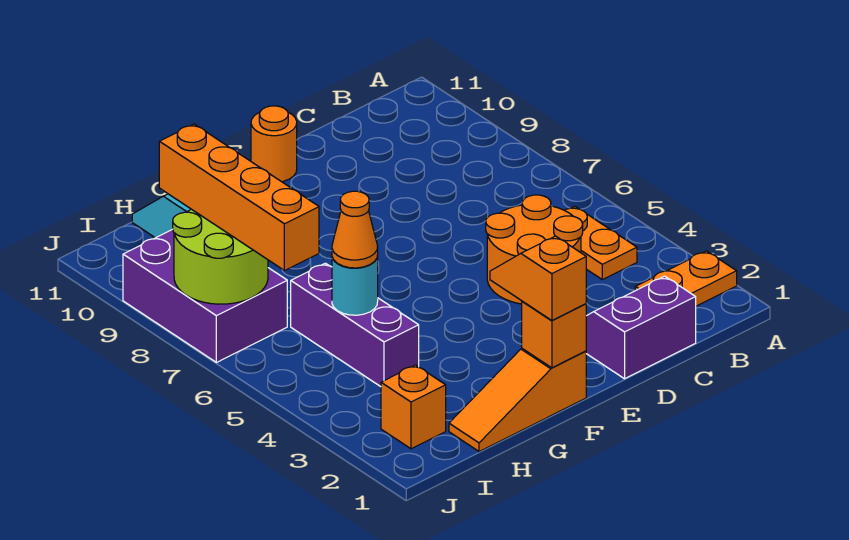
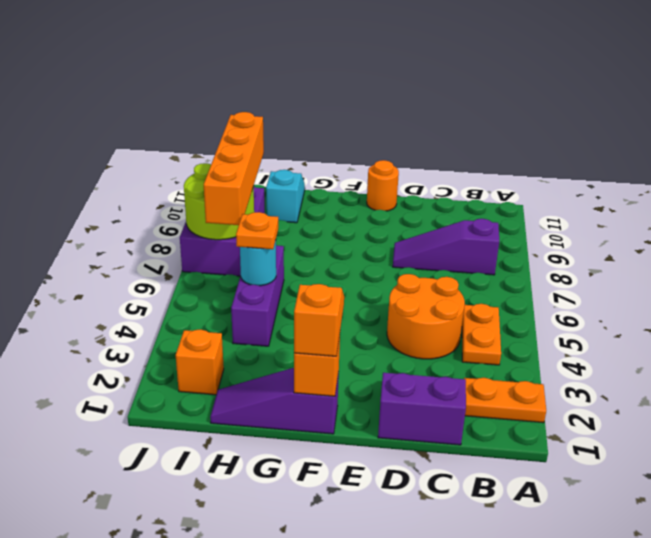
none -> purple 1x3 slope [393,219,499,275]
orange 1x3 slope [449,349,586,452] -> purple 1x3 slope [210,368,339,434]
orange 1x1 cone [332,191,378,268] -> orange 1x1 plate [236,212,278,249]

